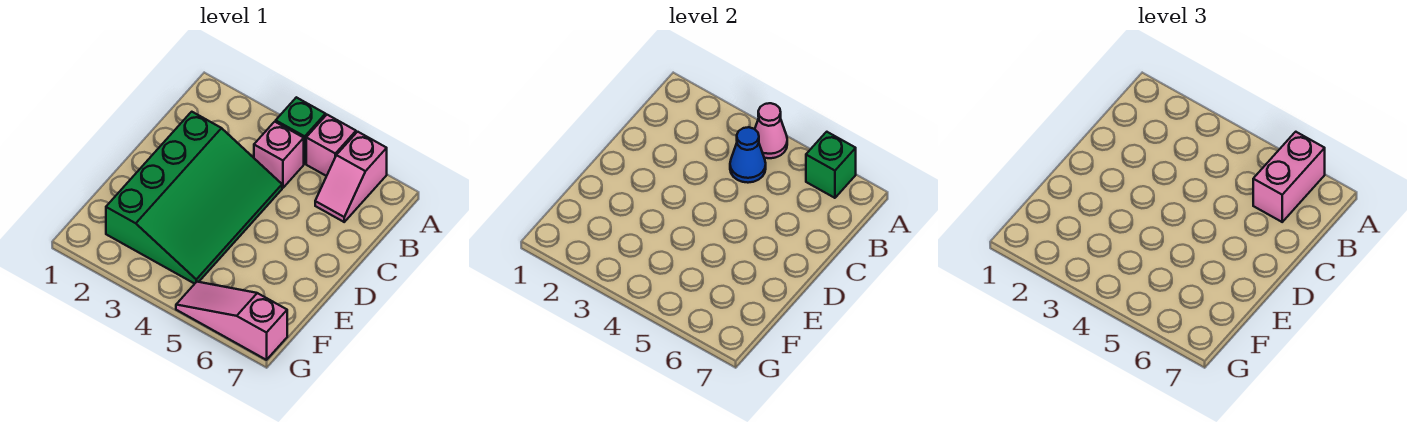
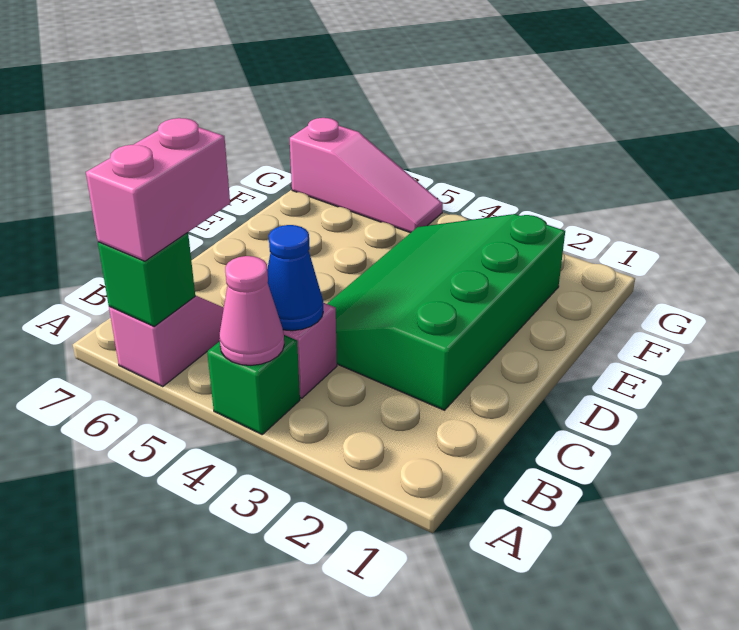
pink 1x1 brick [306,115,356,176] -> none

